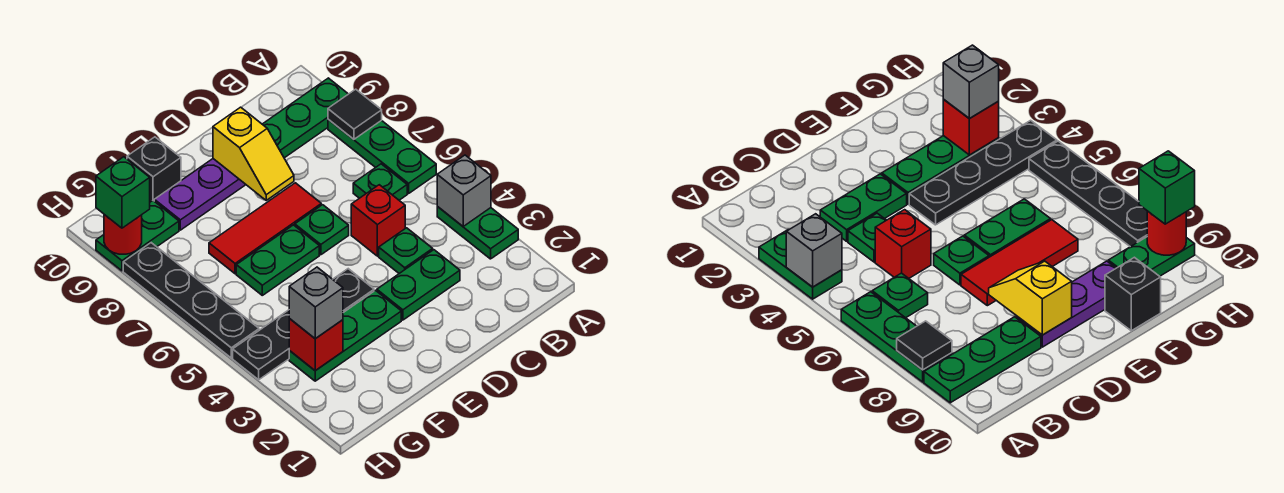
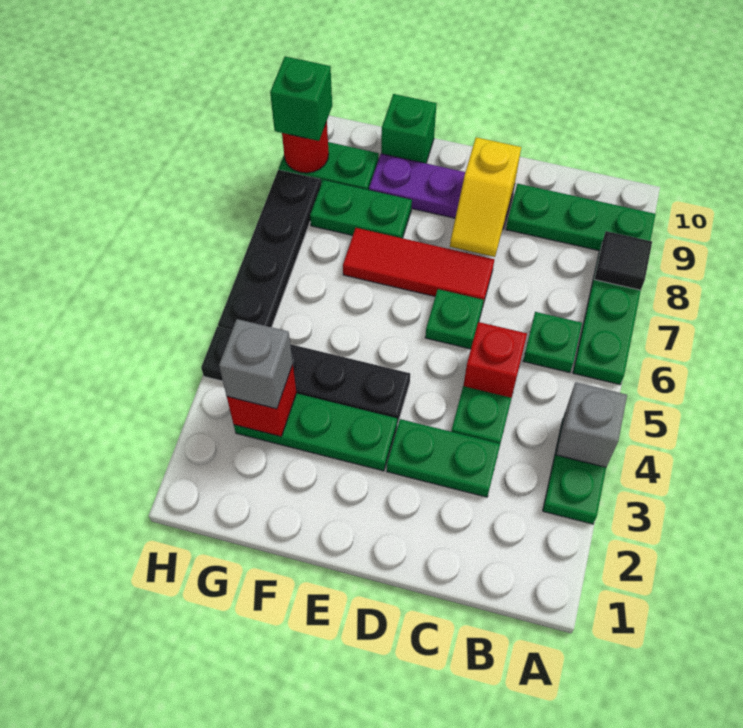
green 1x2 plate [236,225,319,295] -> green 1x2 plate moved to [310,180,412,238]
black 1x1 brick [127,137,181,202] -> green 1x1 brick [381,94,437,163]

